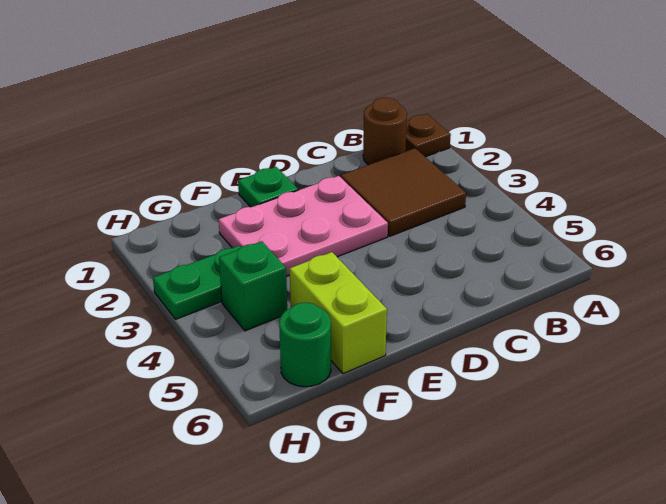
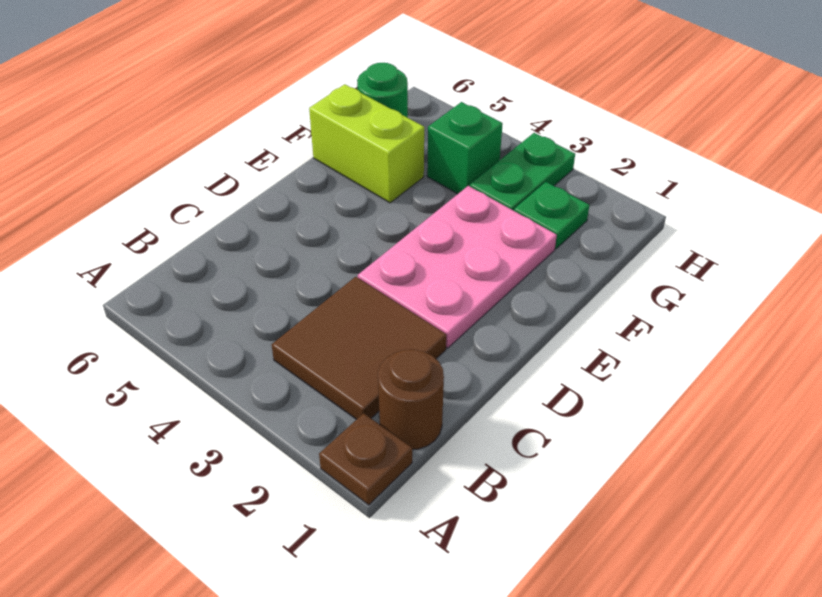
green 1x1 plate [238,167,298,207] -> green 1x1 plate moved to [514,182,589,249]

